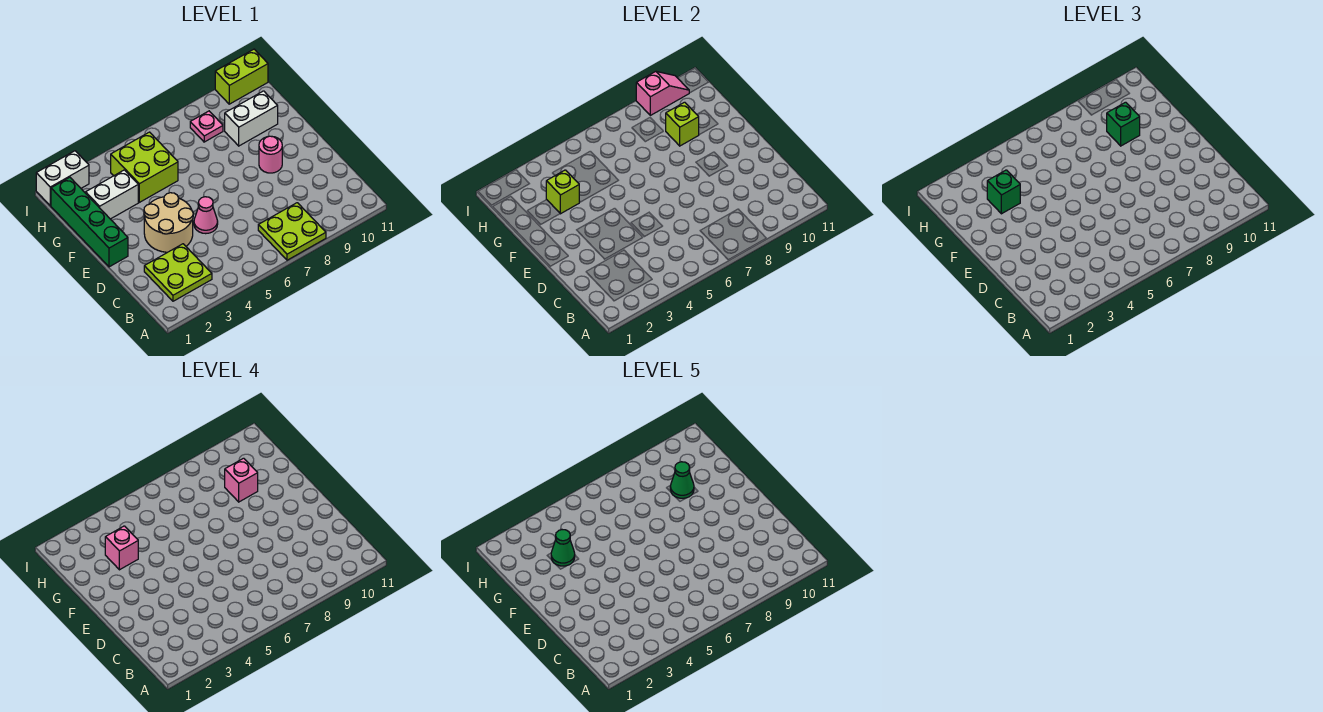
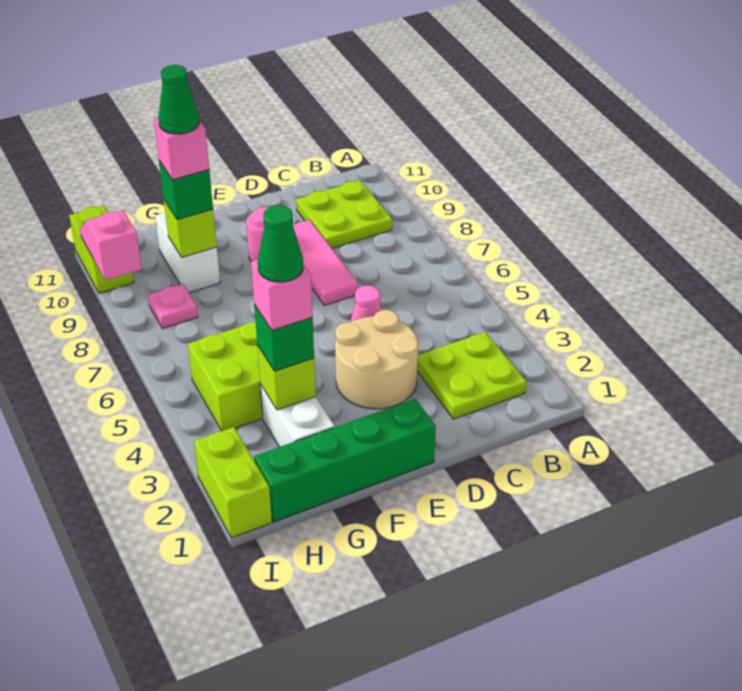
lime 2x2 plate [258,203,326,260] -> lime 2x2 plate moved to [296,180,392,249]
none -> pink 1x3 tile [293,220,358,305]
white 1x2 brick [36,151,89,206] -> lime 1x2 brick [194,427,272,538]

